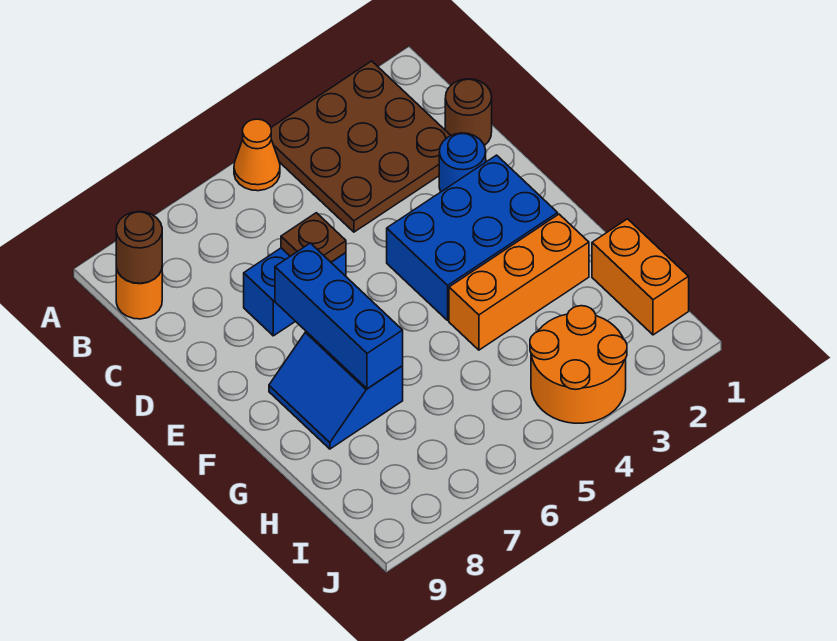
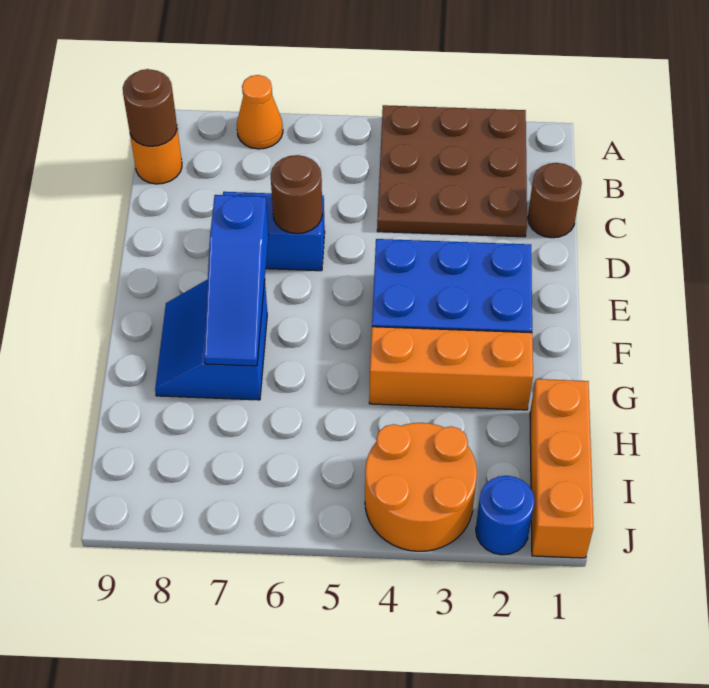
orange 1x1 cone [234,119,280,191] -> orange 1x1 cone moved to [237,75,283,149]
blue 1x1 round brick [439,133,486,192] -> blue 1x1 round brick moved to [476,476,535,555]
brown 1x1 plate [281,213,346,262] -> brown 1x1 round brick [270,155,322,234]
blue 1x3 brick [275,243,403,389] -> blue 1x3 slope [204,195,269,366]
orange 1x2 brick [592,219,689,335] -> orange 1x3 brick [530,379,594,558]

